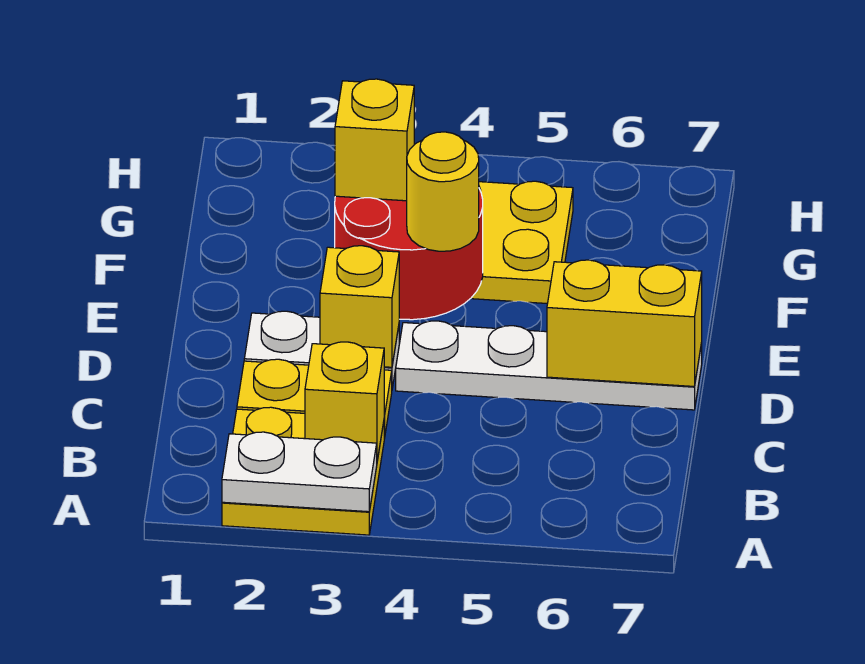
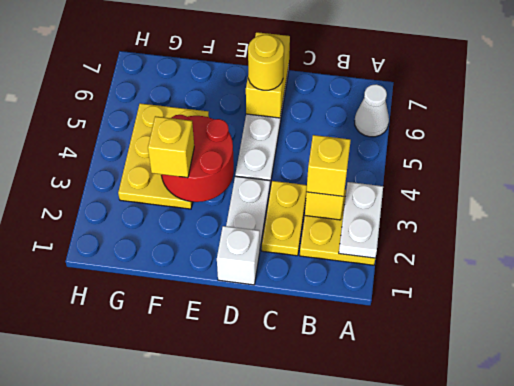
none -> white 1x1 cone [355,84,389,137]
none -> white 1x1 brick [217,226,260,285]
yellow 1x1 brick [320,246,399,367] -> yellow 1x1 brick moved to [306,135,351,196]
yellow 1x1 round brick [407,132,479,251] -> yellow 1x1 round brick moved to [248,35,284,90]

